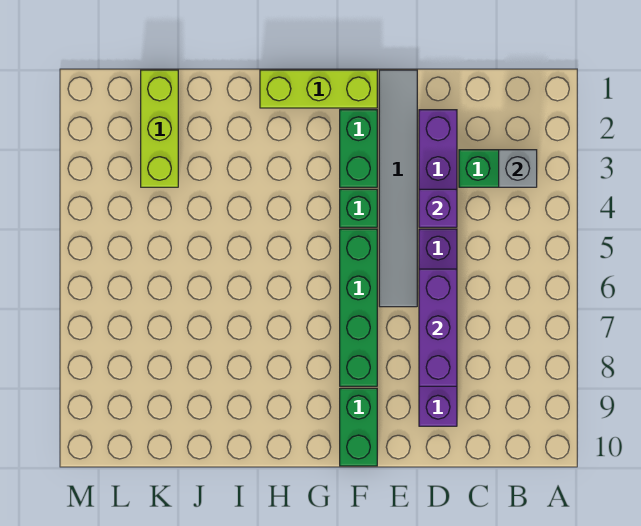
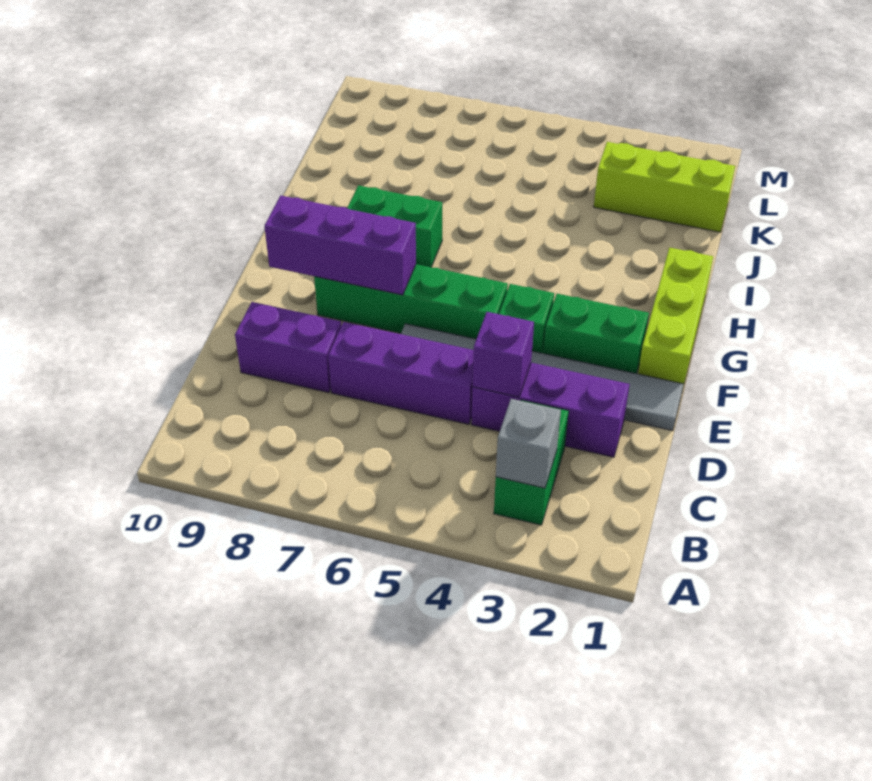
purple 1x3 brick [419,269,457,386] -> purple 1x3 brick moved to [264,195,416,295]
green 1x2 brick [340,388,377,466] -> green 1x2 brick moved to [347,185,442,267]

